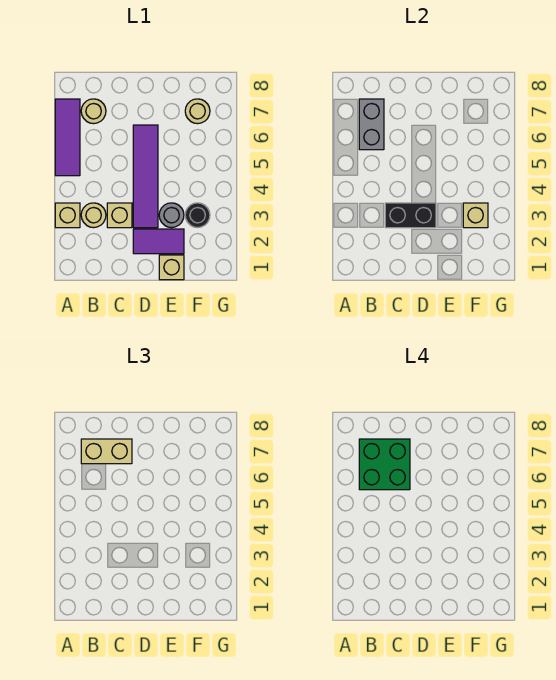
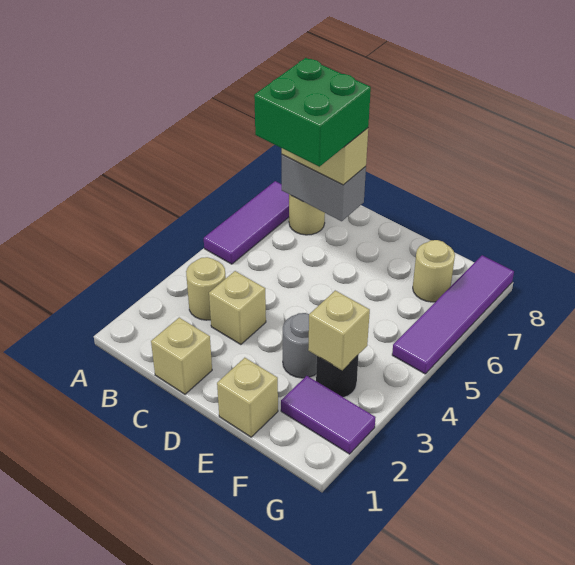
tan 1x1 brick [55,203,80,228] -> tan 1x1 brick moved to [151,318,212,394]
grey 1x2 brick [359,99,384,150] -> grey 1x2 brick turned to [282,155,366,221]
black 1x2 brick [385,203,436,228] -> none
purple 1x2 tile [133,229,184,254] -> purple 1x2 tile moved to [281,376,376,454]
purple 1x4 tile [133,125,158,228] -> purple 1x4 tile moved to [392,255,514,374]

